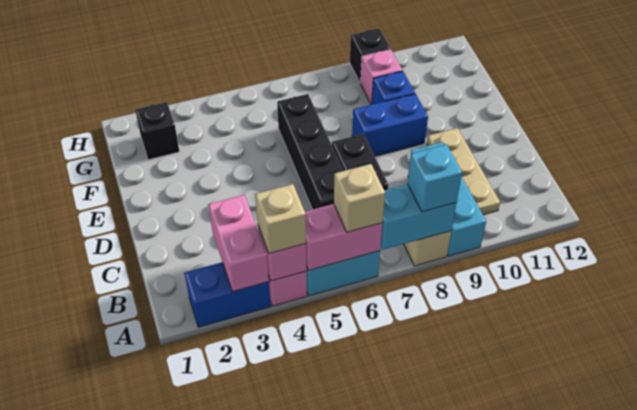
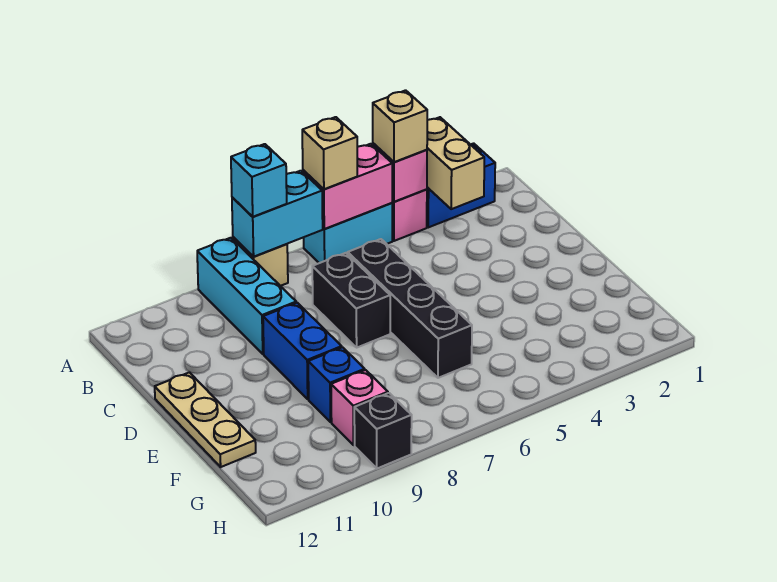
pink 1x2 brick [208,195,269,292] -> tan 1x2 brick [427,117,484,209]
tan 1x3 plate [427,128,500,215] -> tan 1x3 plate moved to [155,372,256,467]
blue 1x2 brick [352,94,428,156] -> blue 1x2 brick turned to [263,303,342,399]
black 1x1 brick [135,102,179,160] -> none

